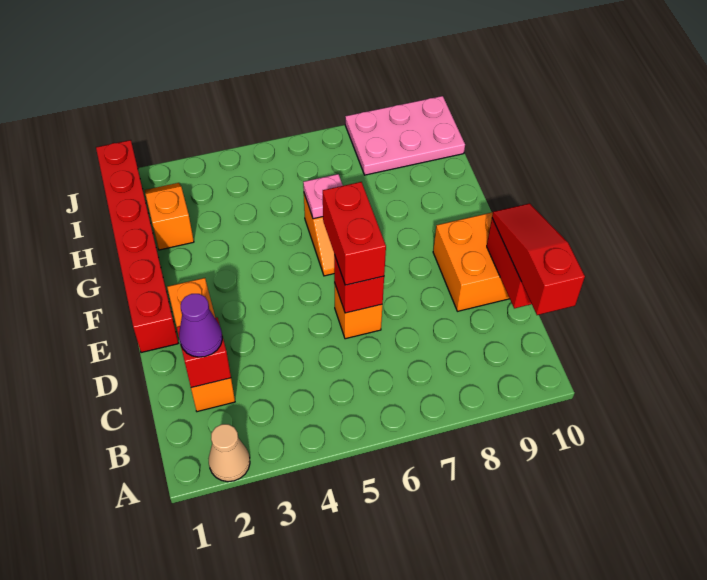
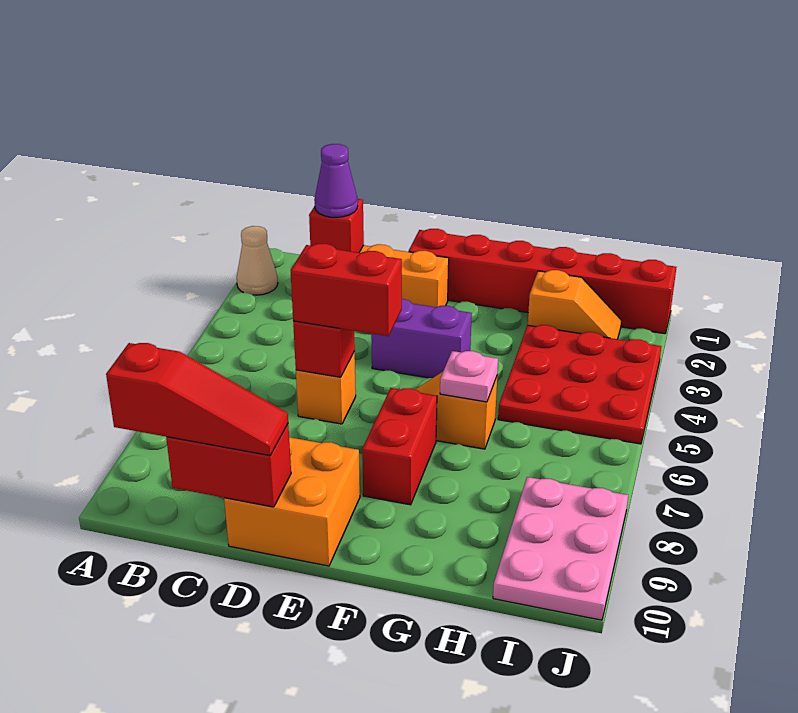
none -> purple 1x2 brick [371,299,472,378]
none -> red 1x2 brick [362,388,437,505]
none -> red 3x3 plate [498,325,661,444]

